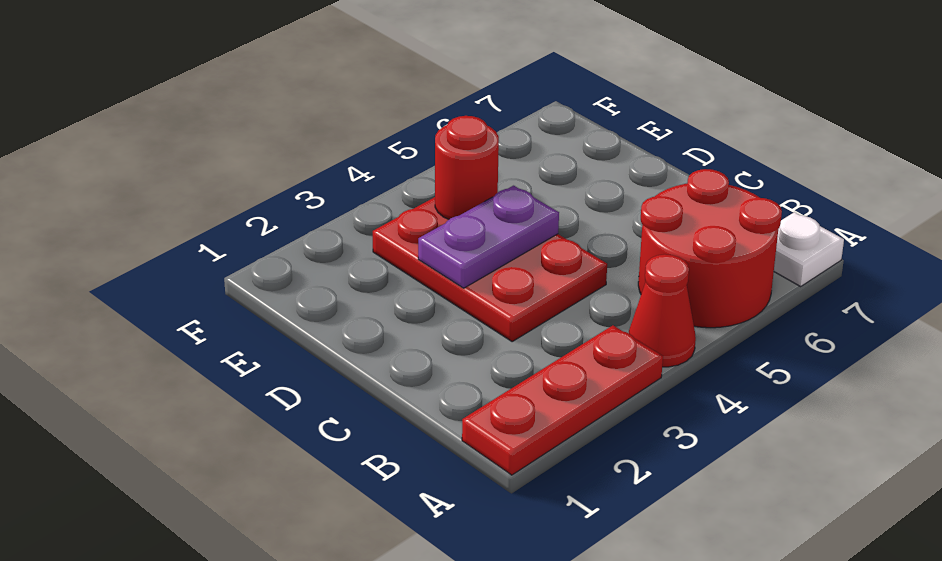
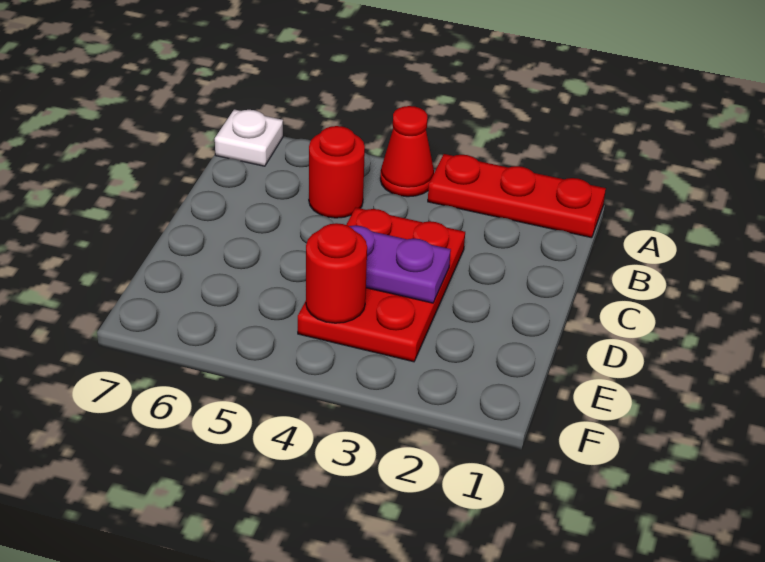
red 2x2 round brick [638,169,782,328] -> red 1x1 round brick [309,126,365,218]

